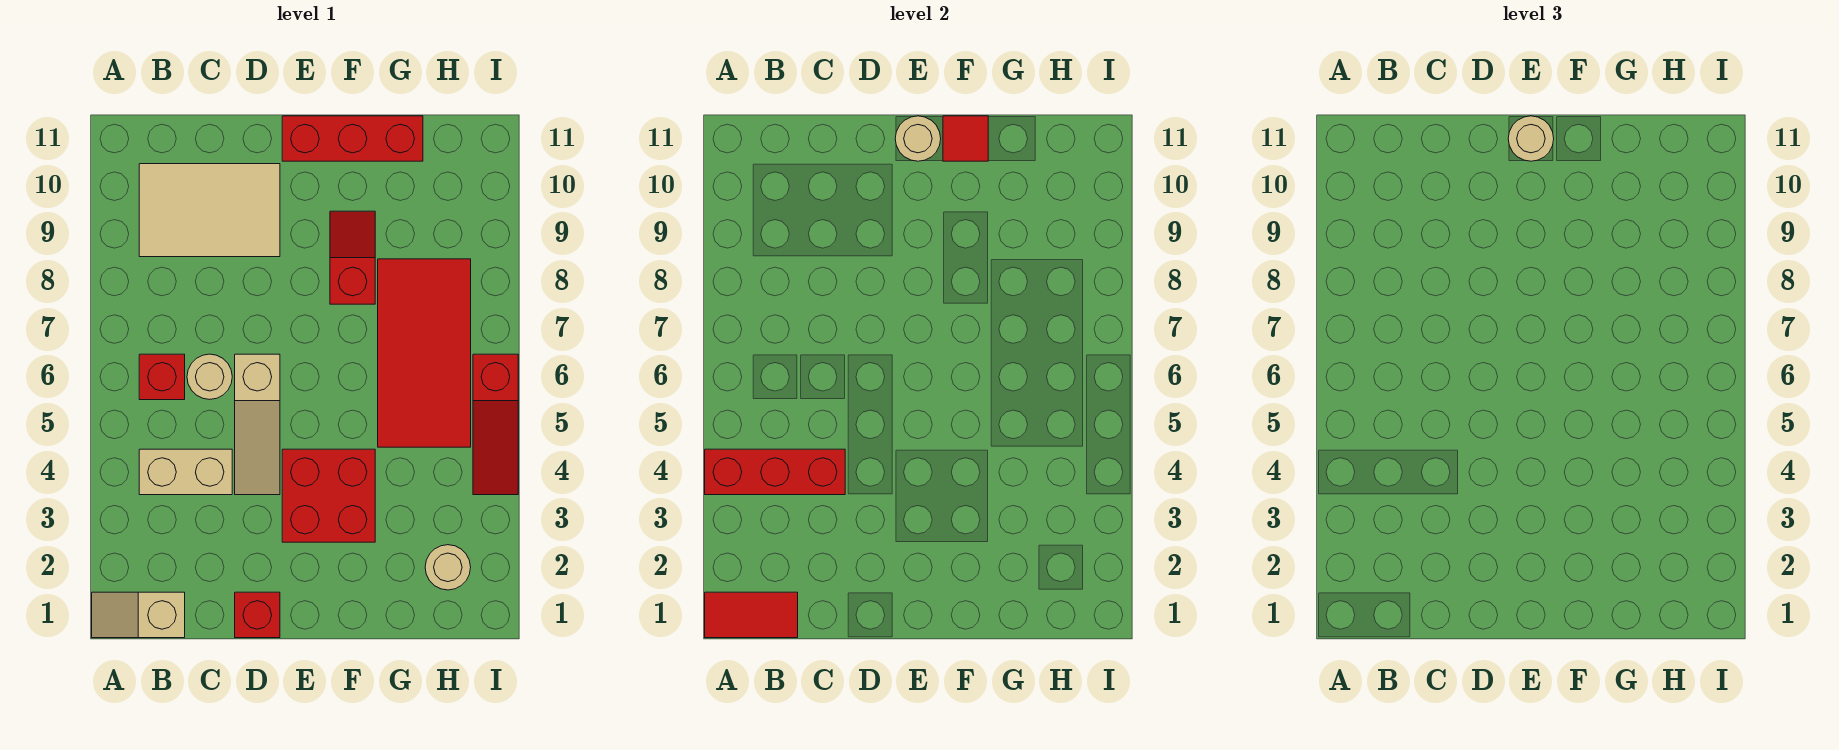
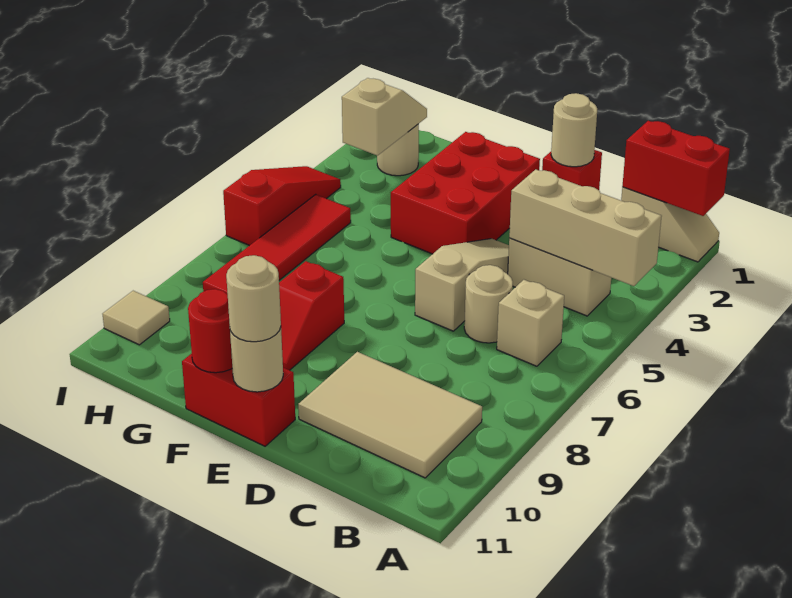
red 1x2 tile [705,592,798,638] -> red 1x2 brick [622,121,730,216]
red 1x3 brick [705,449,845,495] -> tan 1x3 brick [509,169,662,286]
red 1x1 brick [139,354,185,400] -> tan 1x1 brick [497,280,564,366]
none -> tan 1x1 round brick [551,93,597,167]
red 2x2 brick [282,449,375,542] -> red 2x3 brick [391,132,540,254]
red 1x3 brick [282,116,423,161] -> red 1x2 brick [182,354,295,446]
red 1x1 tile [943,116,988,161] -> red 1x1 round brick [188,289,232,373]
red 2x4 tile [378,259,471,447] -> red 1x4 tile [203,194,351,294]
none -> tan 1x2 slope [342,78,427,156]
none -> tan 1x1 tile [103,291,170,345]

